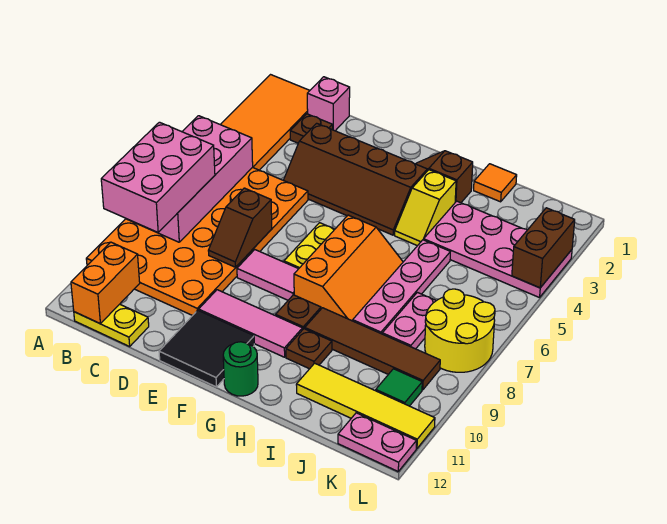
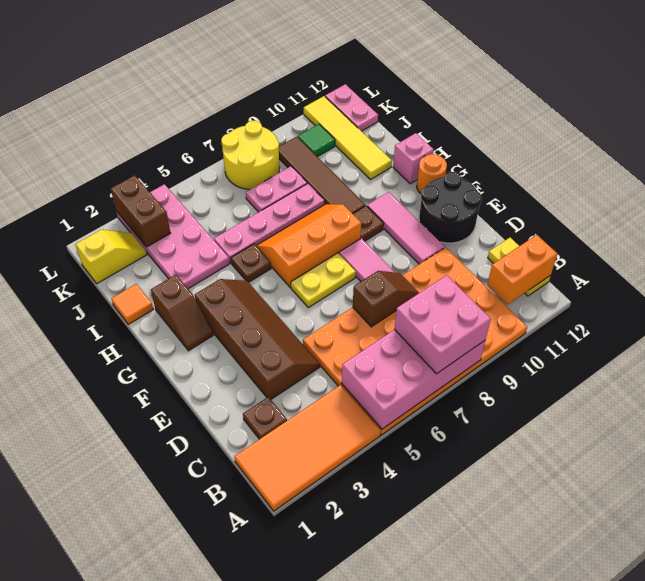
pink 2x3 brick [101,122,215,232] -> pink 2x2 brick [394,275,491,374]
pink 1x1 brick [307,77,350,131] -> pink 1x1 brick moved to [393,133,434,184]
black 2x2 tile [159,310,254,387] -> black 2x2 round brick [419,172,482,243]
green 1x1 round brick [223,342,258,396] -> orange 1x1 round brick [417,154,447,194]
yellow 1x2 slope [395,170,456,246] -> yellow 1x2 slope moved to [76,230,147,283]
brown 1x1 plate [286,329,332,369] -> brown 1x1 plate moved to [231,244,271,282]
brown 1x2 brick [512,208,575,288] -> brown 1x2 brick turned to [111,175,170,247]

